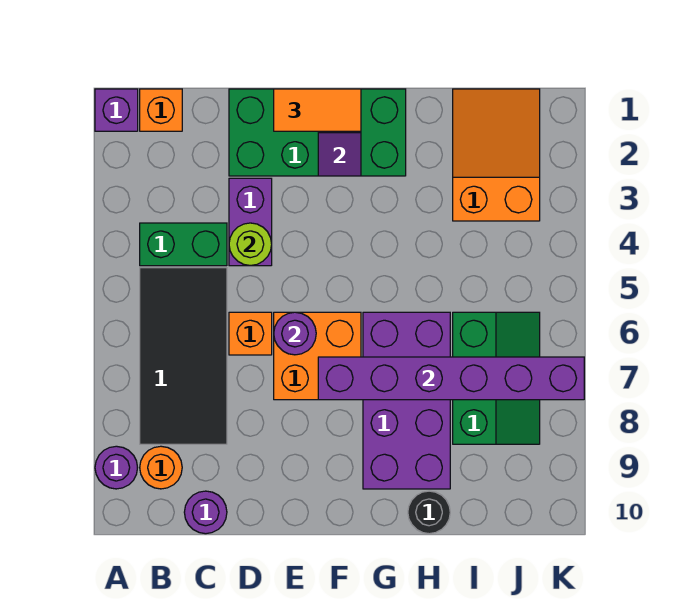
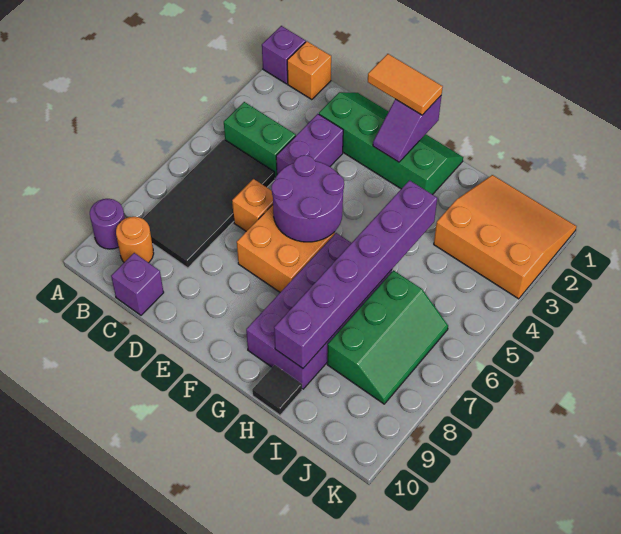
purple 1x1 round brick [184,491,227,534] -> purple 1x1 brick [111,253,164,315]
green 2x4 brick [229,89,406,176] -> green 2x4 slope [319,92,463,195]
lime 1x1 round brick [229,223,272,266] -> none
purple 1x1 round brick [274,312,316,355] -> purple 2x2 round brick [271,155,344,242]
purple 1x6 brick [318,357,584,400] -> purple 1x6 brick turned to [274,180,437,368]
black 1x1 round brick [408,491,450,534] -> black 1x1 tile [252,365,302,415]
orange 2x3 slope [453,89,540,221] -> orange 3x3 slope [434,175,577,299]

